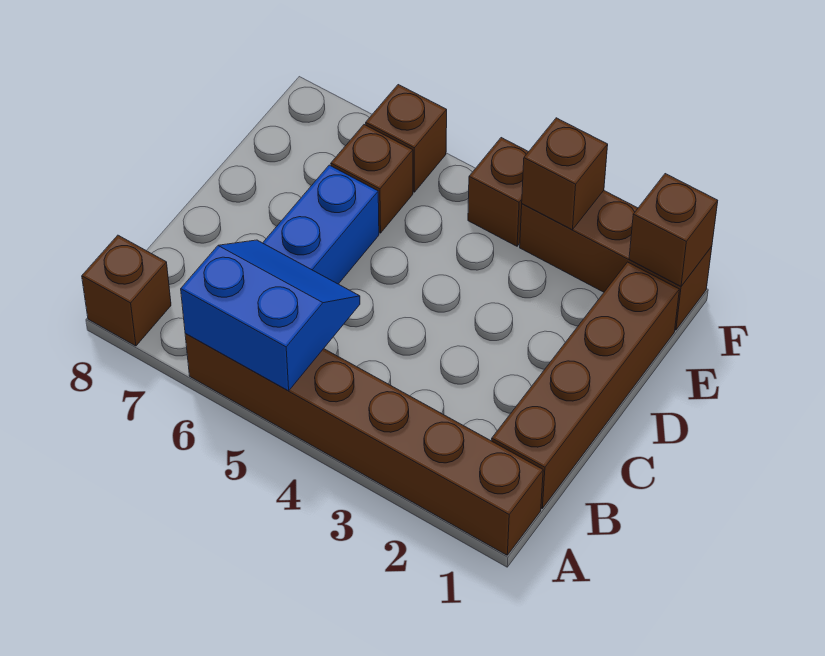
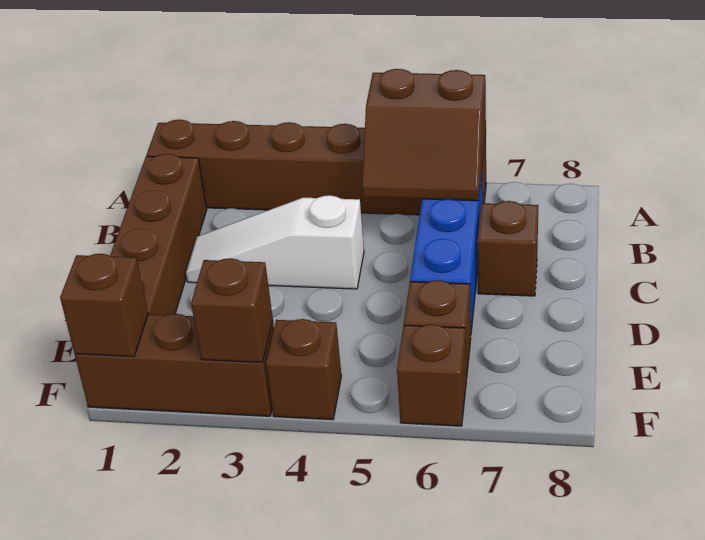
blue 2x2 slope [181,240,360,391] -> brown 2x2 slope [362,69,486,201]
brown 1x1 brick [82,235,171,346] -> brown 1x1 brick moved to [477,201,538,296]
none -> white 1x3 slope [186,195,364,289]

